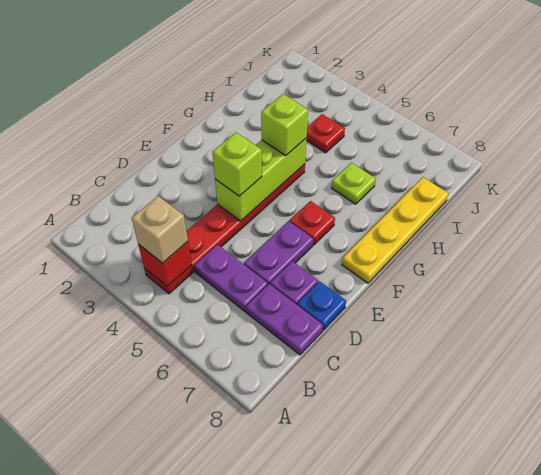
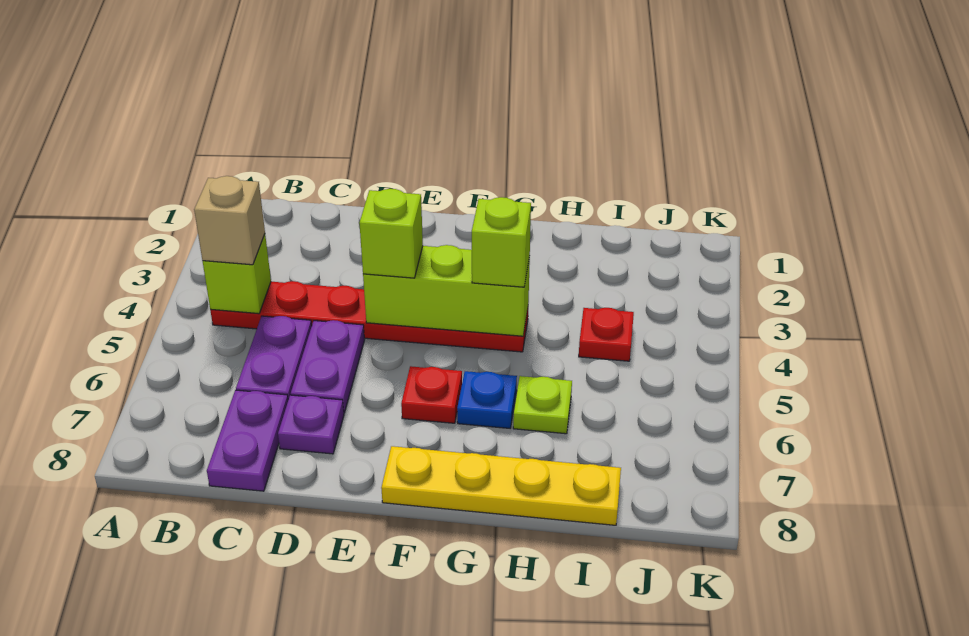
red 1x1 brick [138,242,192,287] -> lime 1x1 brick [203,234,271,314]
purple 1x2 plate [244,221,313,284] -> purple 1x2 plate turned to [291,320,364,413]
blue 1x1 plate [297,281,346,330] -> blue 1x1 plate moved to [457,371,517,428]

